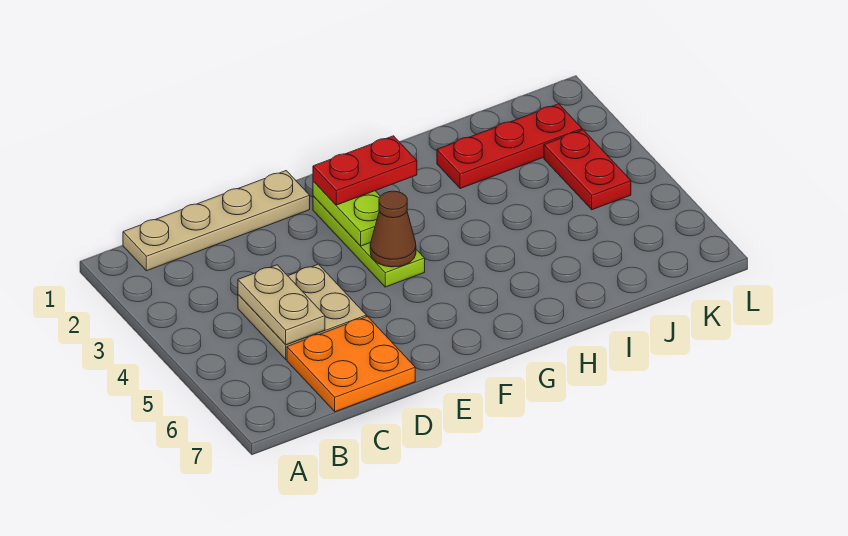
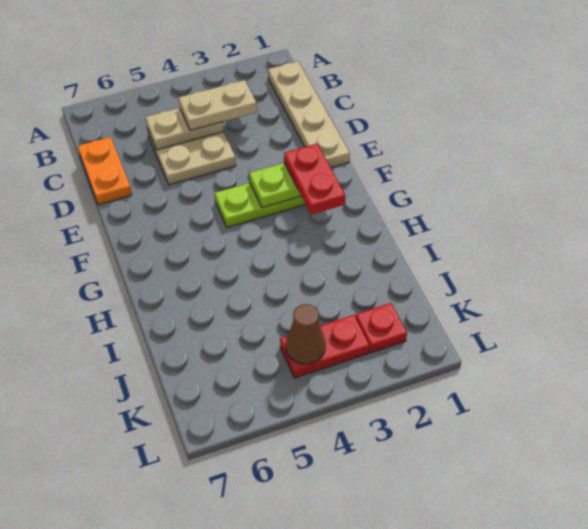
none -> tan 1x2 plate [179,80,257,130]
orange 2x2 plate [287,316,415,412] -> orange 1x2 plate [78,137,132,205]
brown 1x1 cone [370,191,416,267] -> brown 1x1 cone moved to [286,304,325,364]
red 1x3 plate [437,104,582,189] -> red 1x1 plate [356,303,407,353]

